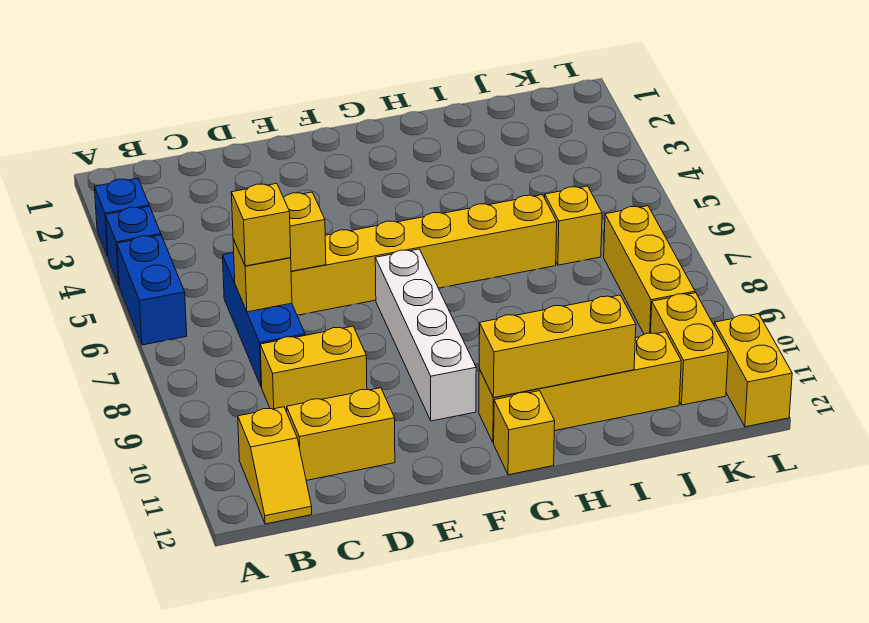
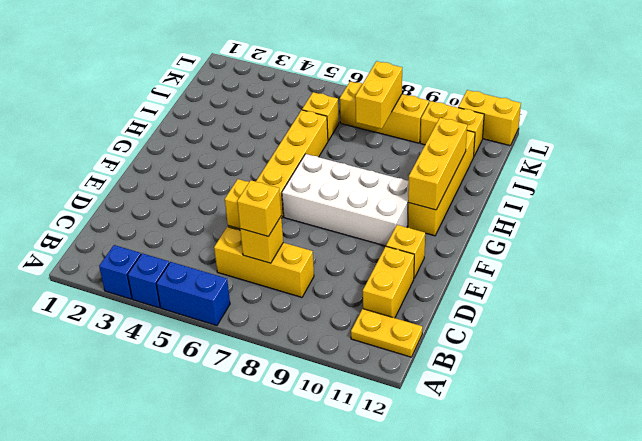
yellow 1x2 slope [238,407,312,524] -> yellow 1x2 plate [351,309,422,357]
blue 1x3 brick [223,253,305,387] -> yellow 1x3 brick [214,227,314,297]
yellow 1x2 brick [260,326,367,412] -> yellow 1x2 brick moved to [355,61,402,129]
white 1x4 brick [375,249,476,421] -> white 2x4 brick [282,154,409,246]
yellow 1x1 brick [494,391,555,475] -> yellow 1x1 brick moved to [386,225,425,278]

